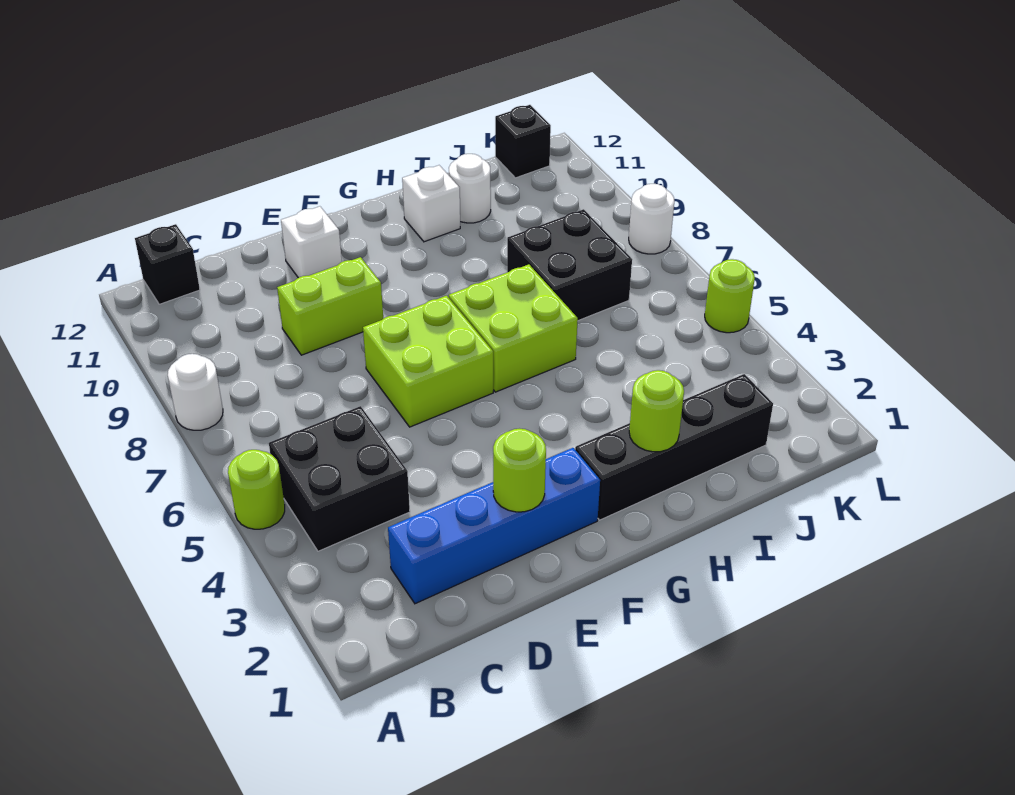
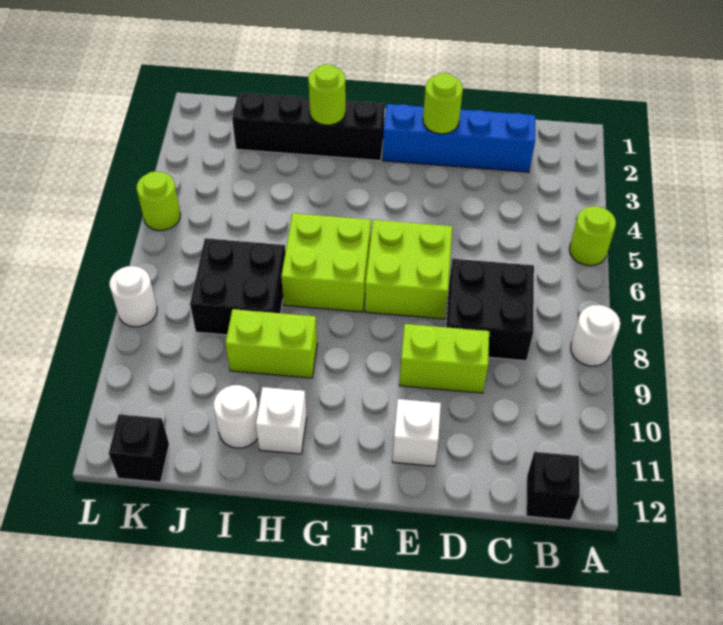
black 2x2 brick [269,406,410,551] -> black 2x2 brick moved to [446,259,534,361]
none -> lime 1x2 brick [225,309,317,378]

